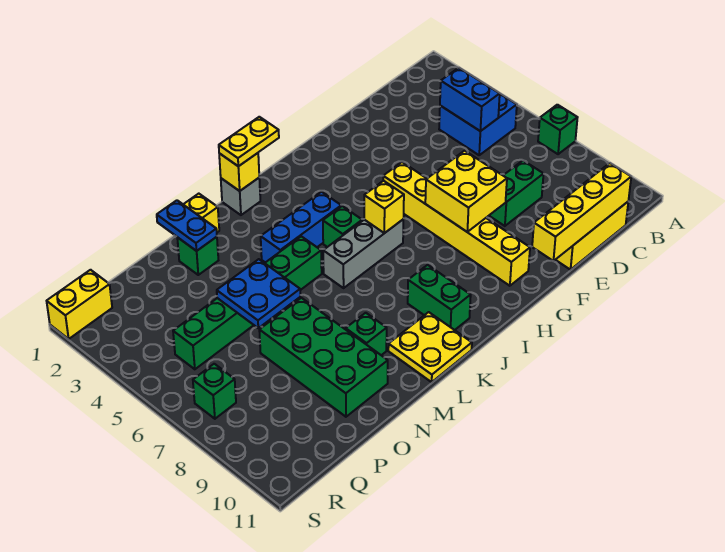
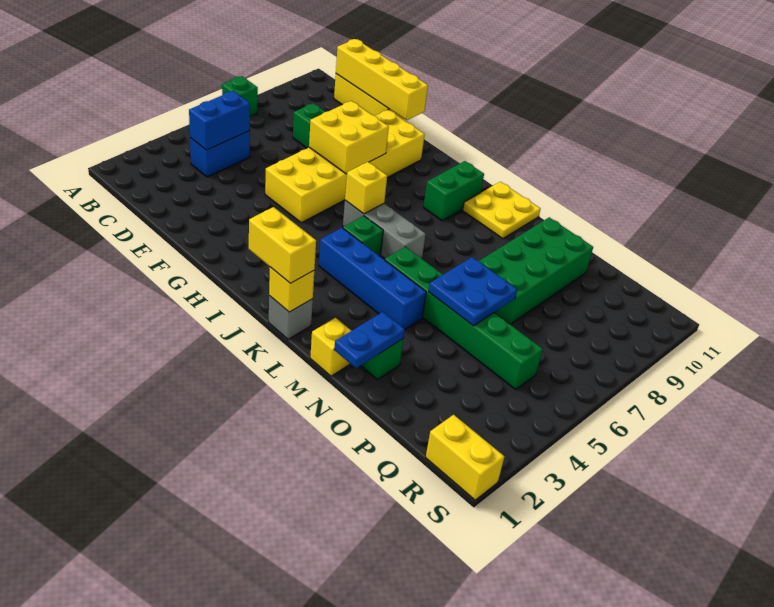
blue 2x2 brick [439,94,517,155] -> blue 1x2 brick [190,131,250,177]
yellow 1x6 brick [383,162,530,286] -> yellow 2x6 brick [265,110,425,223]
yellow 1x2 plate [219,117,279,166] -> yellow 1x2 brick [249,207,316,283]
blue 1x3 brick [261,192,341,263] -> blue 1x4 brick [319,228,426,329]
green 1x1 brick [346,313,387,355] -> none
green 1x1 brick [193,364,236,419] -> none

